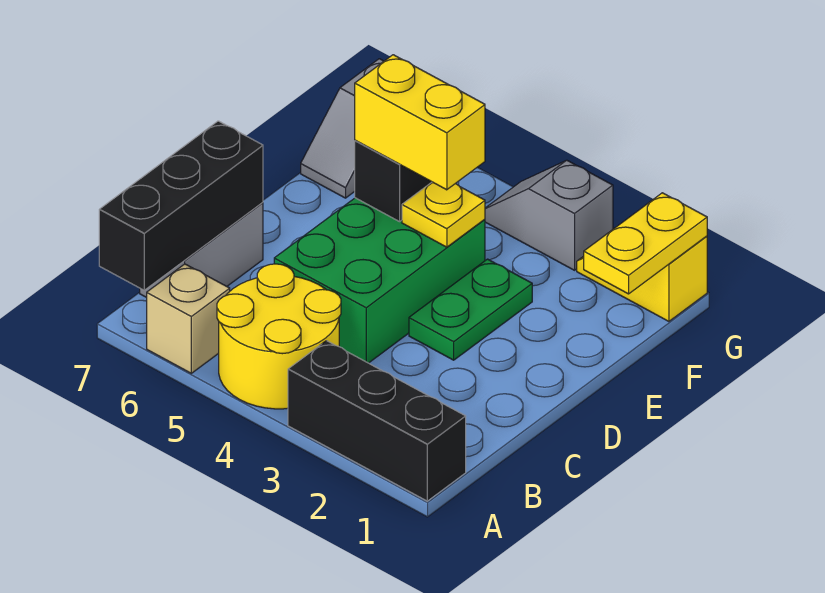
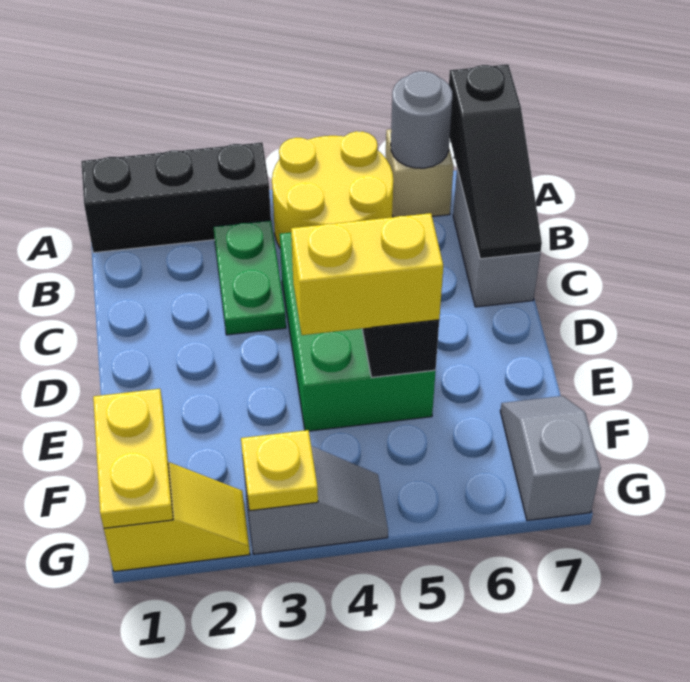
none -> grey 1x1 round brick [391,71,452,168]
black 1x3 brick [99,121,263,290] -> black 1x3 slope [449,64,542,259]
green 1x2 plate [409,259,532,360] -> green 1x2 plate moved to [213,220,286,335]
yellow 1x1 plate [402,182,485,247] -> yellow 1x1 plate moved to [241,430,318,511]

